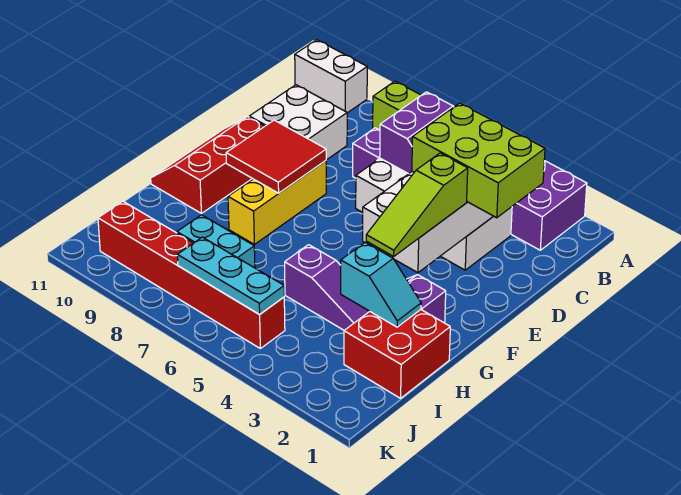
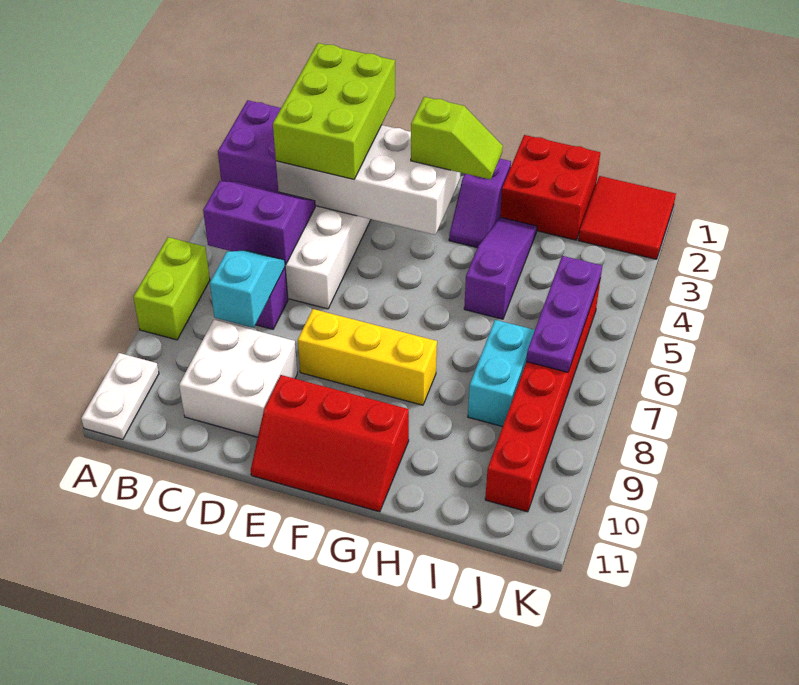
white 1x2 brick [295,40,367,113] -> white 1x2 plate [81,353,159,439]
lime 1x3 slope [366,153,468,256] -> lime 1x2 slope [411,97,503,179]
red 2x2 tile [226,120,326,193] -> red 2x2 tile moved to [579,176,676,259]
cyan 1x2 slope [341,243,421,327] -> cyan 1x2 slope moved to [210,250,285,328]
cyan 1x3 plate [177,237,284,315] -> purple 1x3 plate [526,256,602,372]

